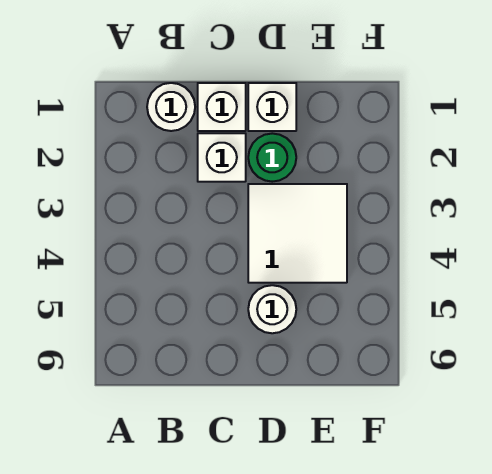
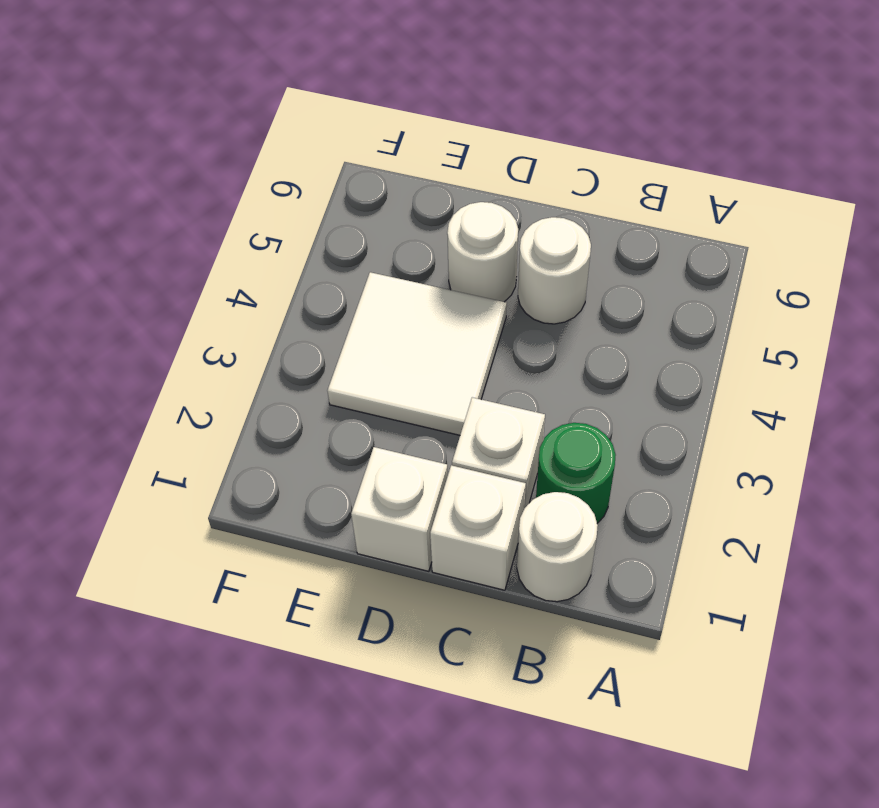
none -> white 1x1 round brick [518,217,591,324]
green 1x1 round brick [248,133,296,182] -> green 1x1 round brick moved to [536,423,616,523]

